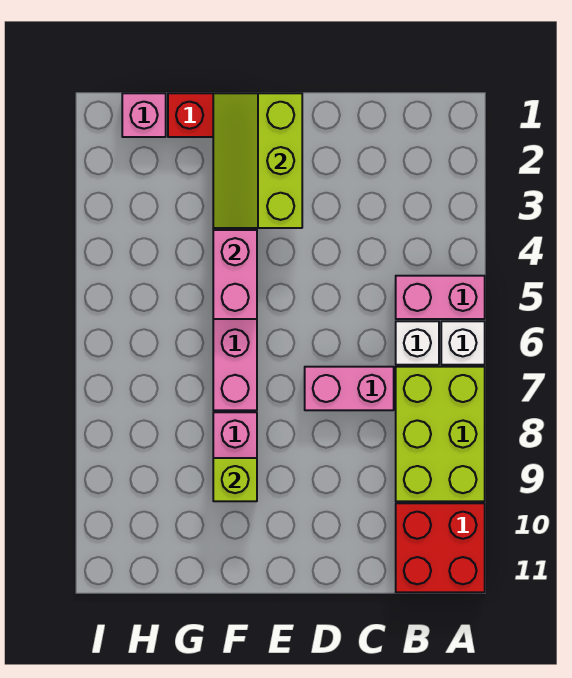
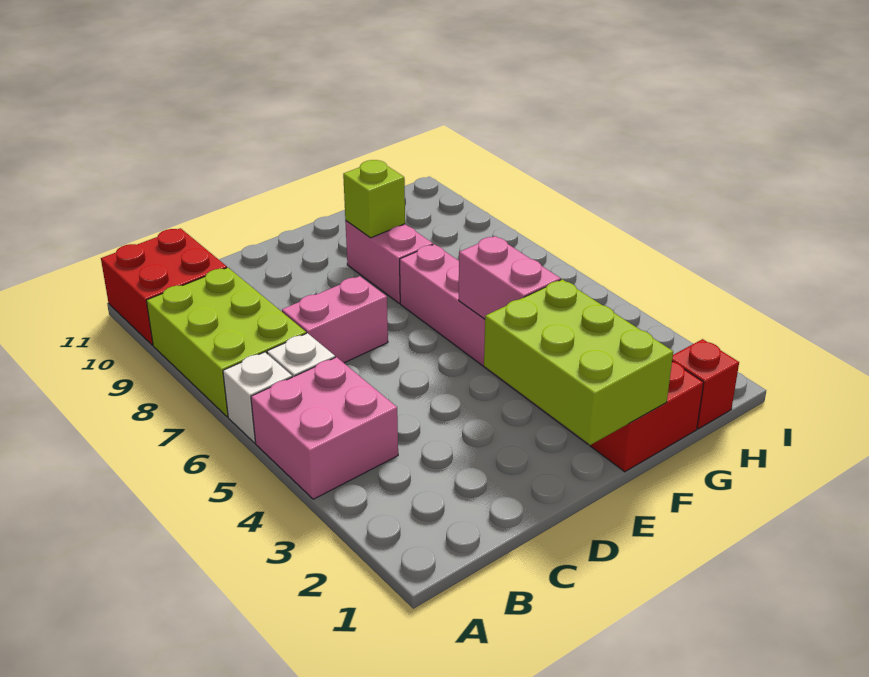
pink 1x2 brick [396,276,485,319] -> pink 2x2 brick [251,357,398,499]
lime 2x3 slope [213,93,302,228] -> lime 2x3 brick [484,279,673,445]
pink 1x1 brick [122,93,166,137] -> red 1x1 brick [672,339,739,429]

